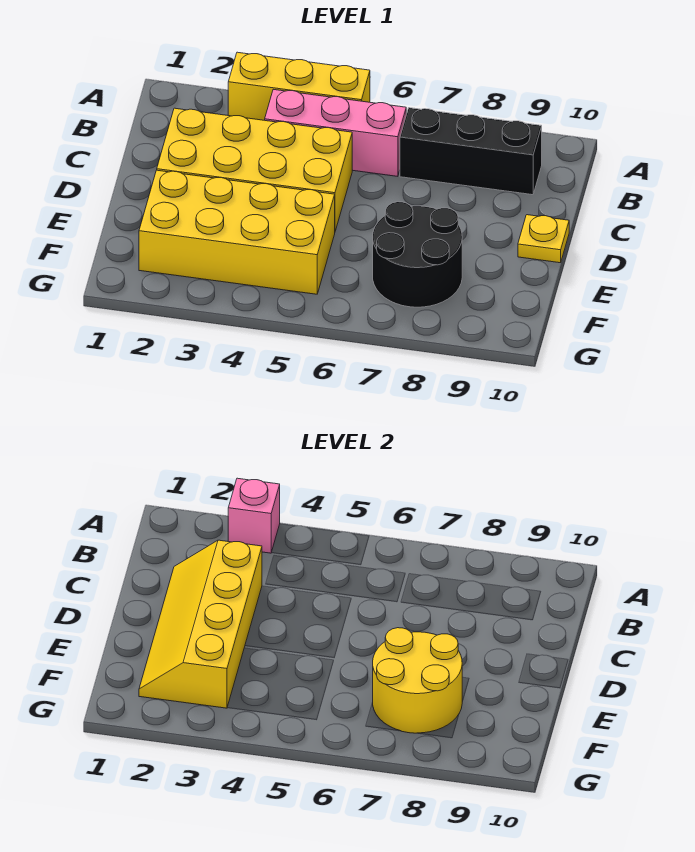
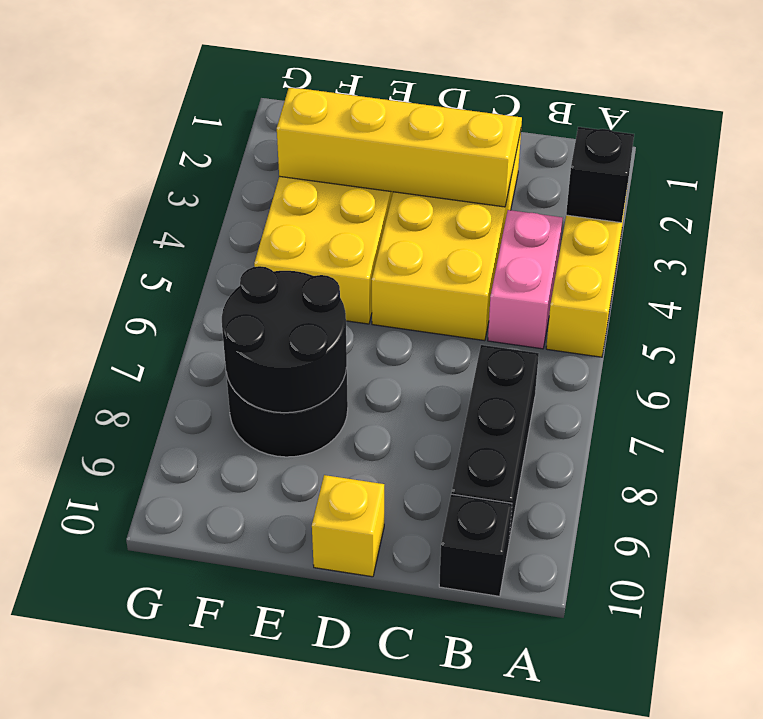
pink 1x1 brick [228,478,280,553] -> black 1x1 brick [566,127,634,223]
pink 1x3 brick [265,89,406,176] -> pink 1x2 brick [488,210,563,349]
none -> black 1x1 brick [439,494,512,596]
yellow 1x1 plate [518,215,569,263] -> yellow 1x1 brick [312,475,384,577]
yellow 2x2 round brick [373,628,462,733] -> black 2x2 round brick [222,266,347,413]

